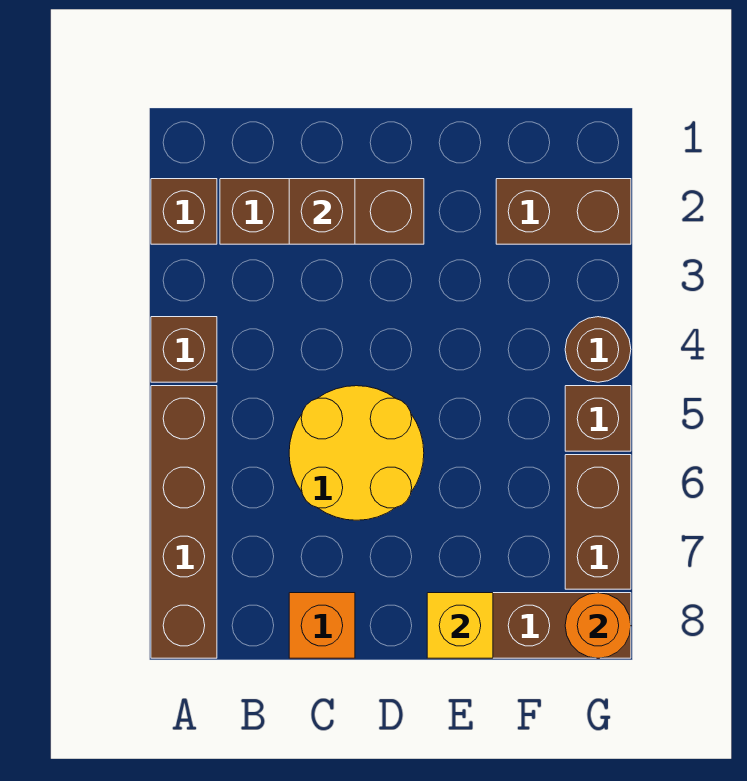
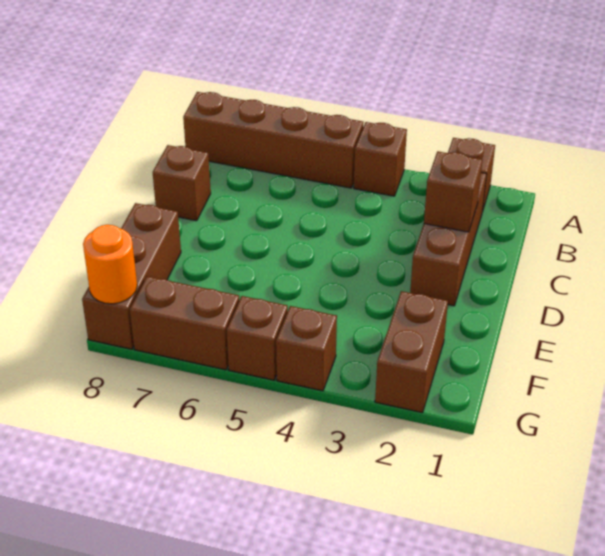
yellow 2x2 round brick [289,386,424,520] -> none
orange 1x1 brick [289,593,355,658] -> brown 1x1 brick [153,145,211,221]
yellow 1x1 brick [427,593,493,658] -> none
brown 1x1 round brick [565,317,631,382] -> brown 1x1 brick [276,306,337,391]

